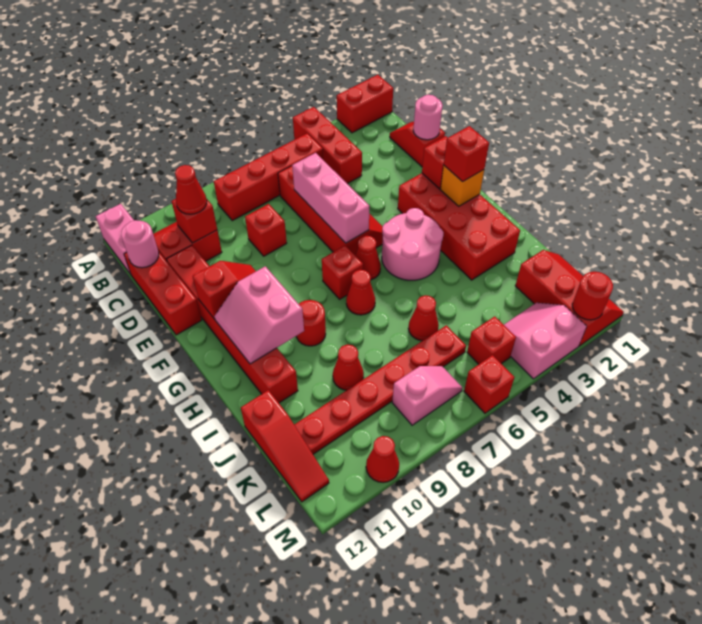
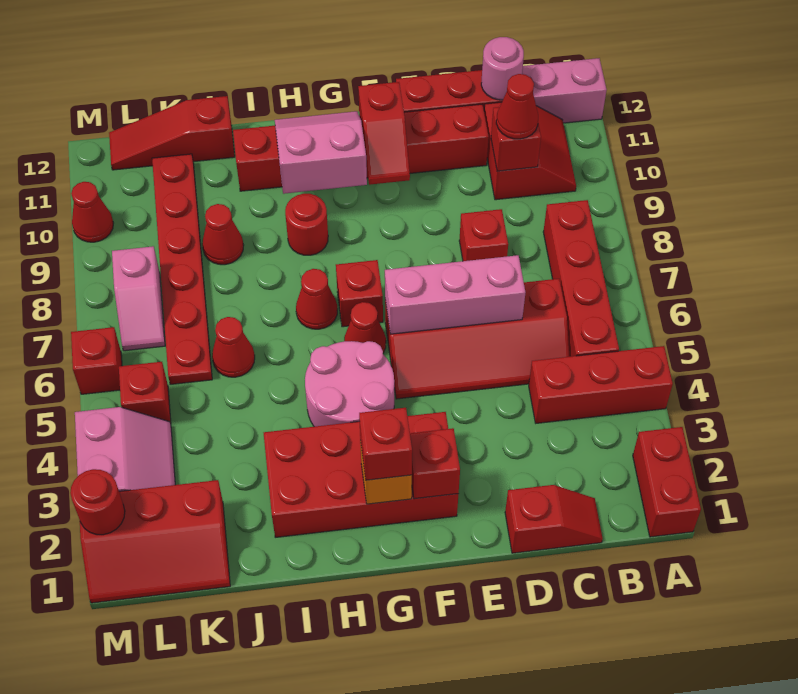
pink 1x1 round brick [413,95,442,140] -> none

